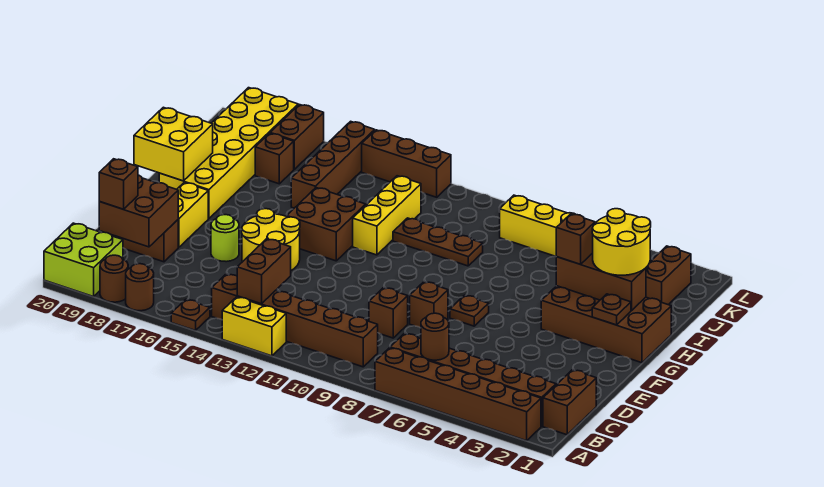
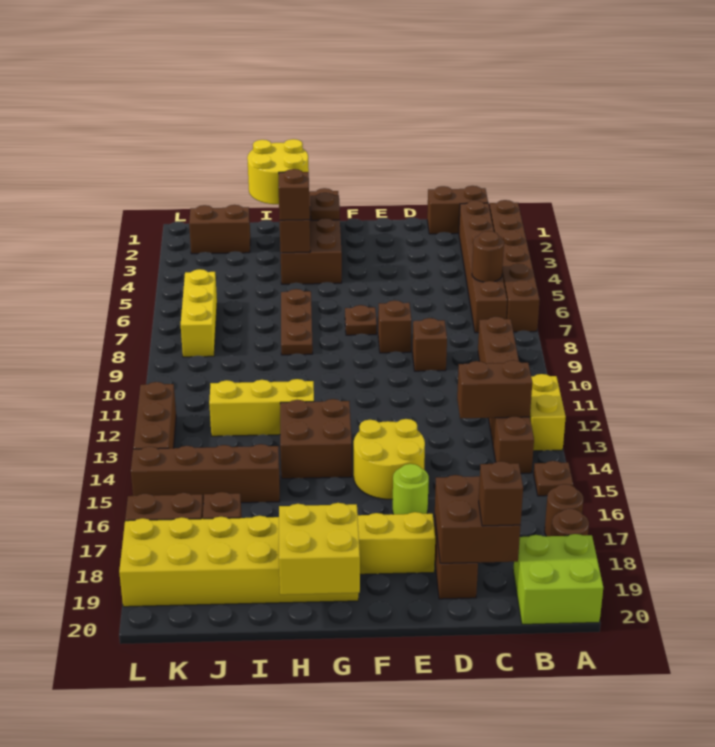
brown 1x3 plate [393,218,483,266] -> brown 1x3 plate moved to [281,289,313,355]

